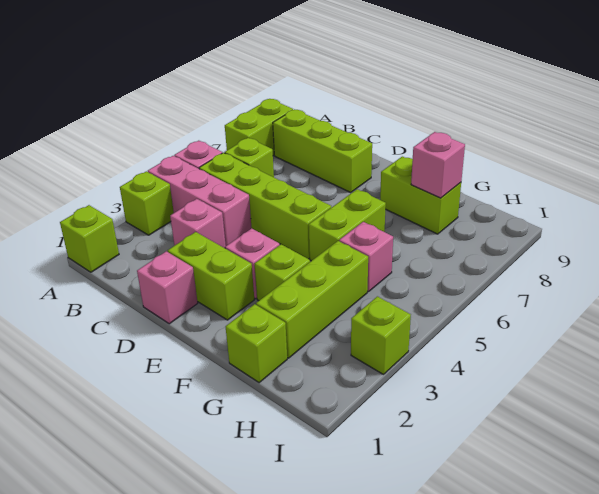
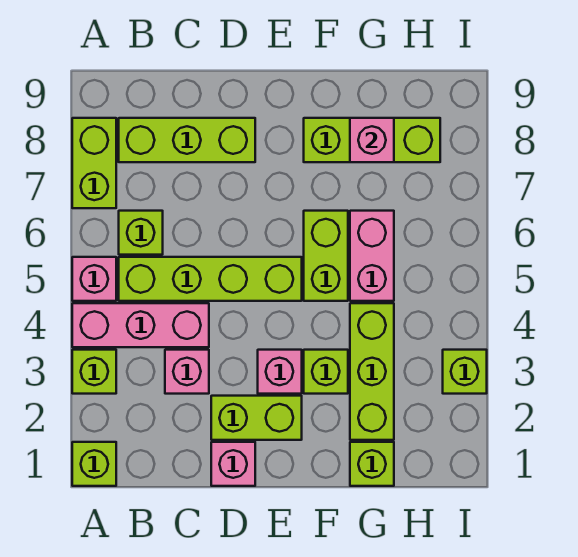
lime 1x2 brick [380,157,461,234] -> lime 1x3 brick [304,118,440,162]
pink 1x1 brick [339,222,393,292] -> pink 1x2 brick [350,211,394,301]

